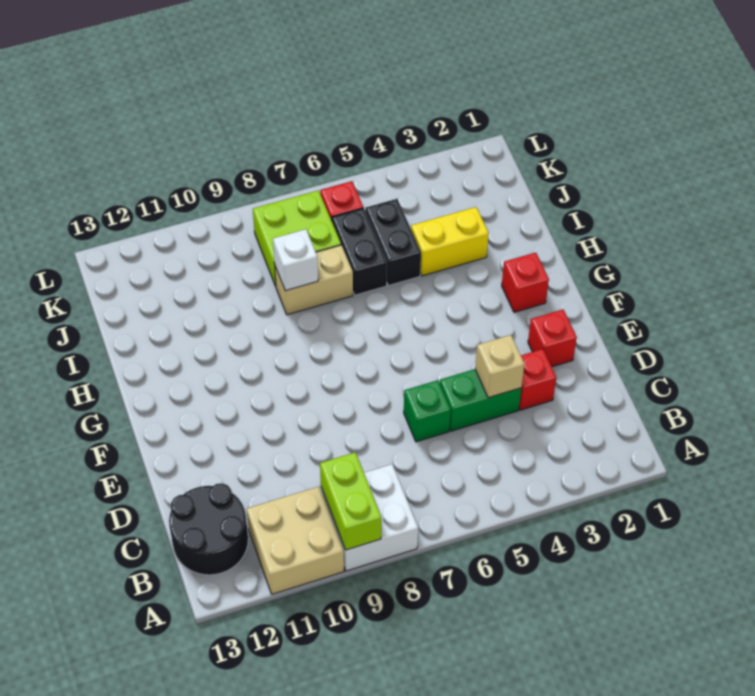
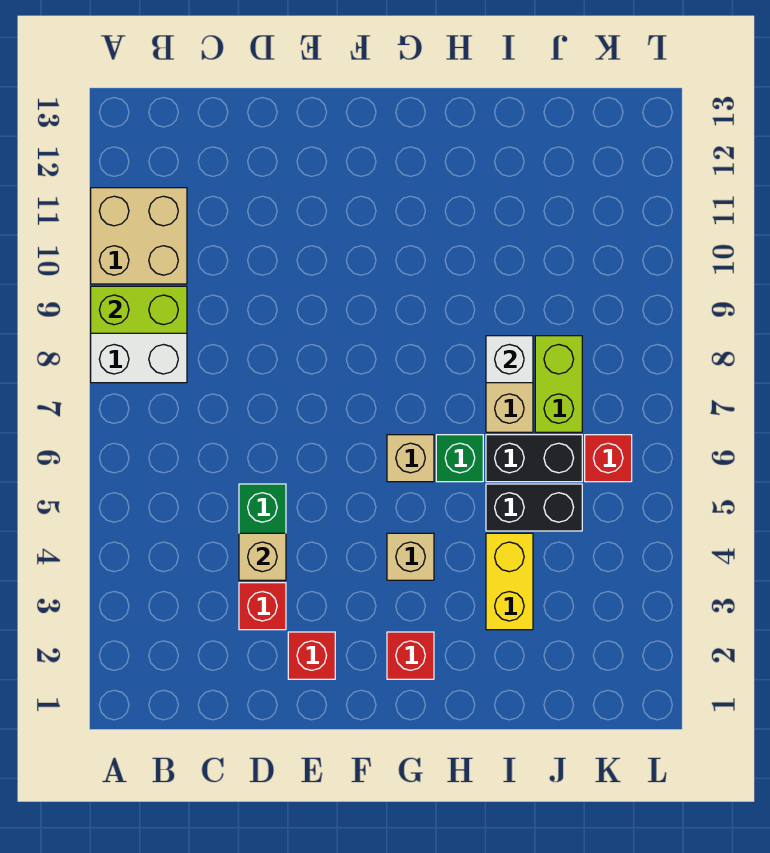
black 2x2 round brick [169,483,248,575] -> none
green 1x1 brick [404,380,451,442] -> green 1x1 brick moved to [436,435,483,482]
none -> tan 1x1 brick [387,533,434,580]
none -> tan 1x1 brick [387,435,434,482]
lime 2x2 brick [253,190,341,286] -> lime 1x2 brick [535,336,582,432]

